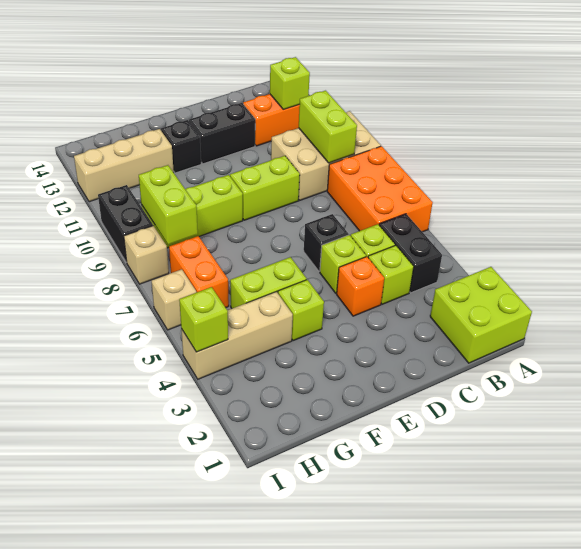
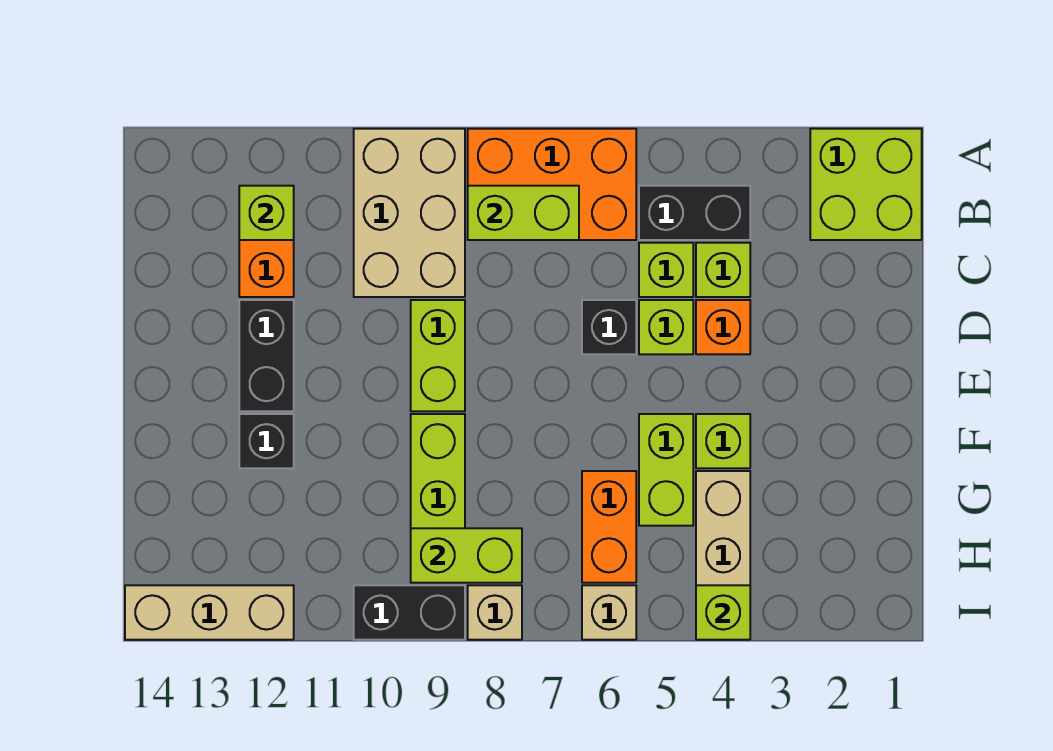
lime 1x2 brick [299,91,357,163] -> lime 1x2 brick moved to [468,186,579,240]
tan 1x3 brick [74,129,174,202] -> tan 1x3 brick turned to [125,585,294,640]
orange 1x2 brick [169,236,229,308] -> orange 1x2 brick turned to [582,471,636,583]

